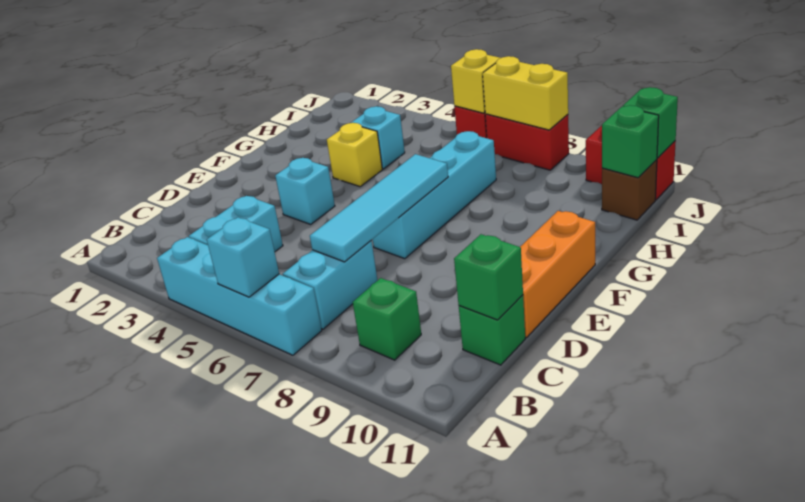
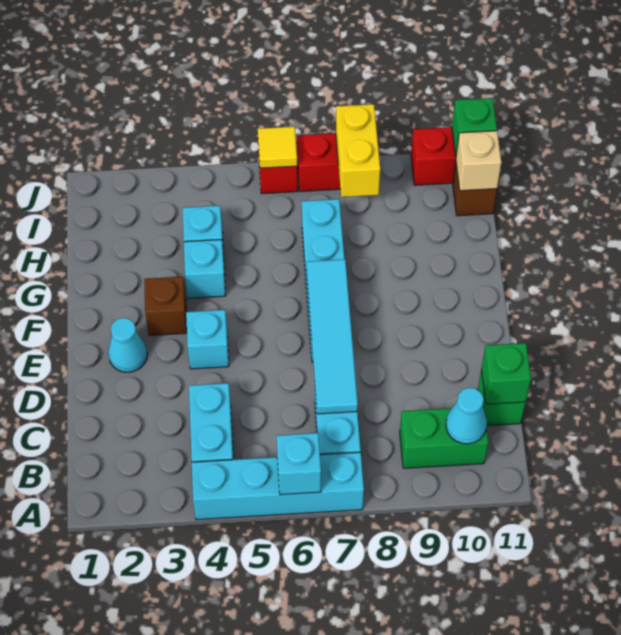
green 1x1 brick [353,278,421,360] -> green 1x2 brick [400,406,488,468]
none -> cyan 1x1 cone [446,388,487,444]
orange 1x3 brick [520,211,595,338] -> none
none -> cyan 1x1 cone [108,318,147,372]
none -> brown 1x1 brick [144,277,187,335]
yellow 1x1 brick [327,123,382,187] -> cyan 1x1 brick [184,240,226,298]
green 1x1 brick [602,105,659,178] -> tan 1x1 brick [456,131,501,191]
yellow 1x1 brick [451,49,500,113] -> yellow 1x1 tile [258,127,297,168]
yellow 1x2 brick [483,56,568,130] -> yellow 1x2 brick turned to [336,104,380,197]

